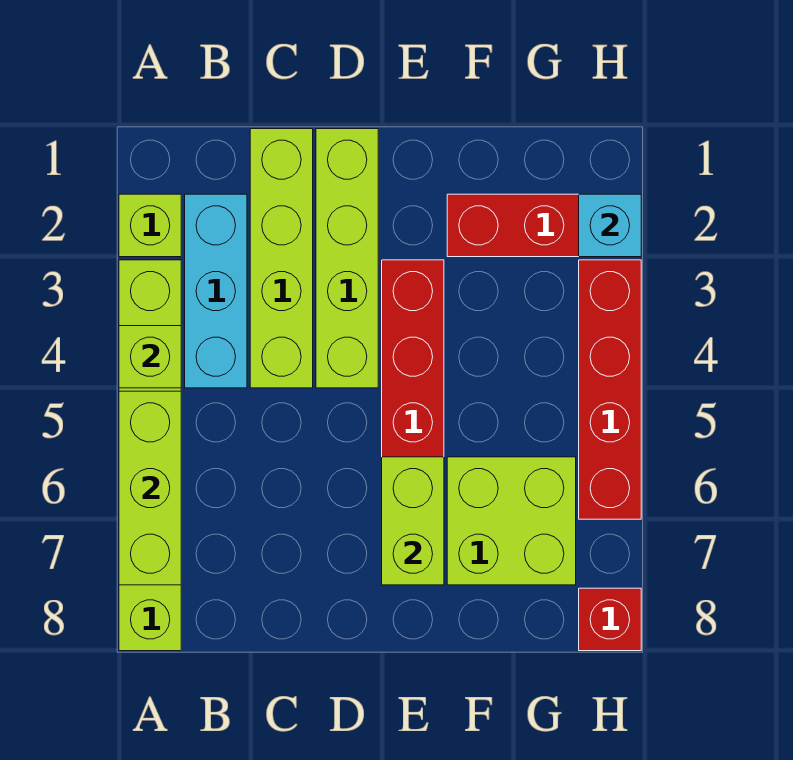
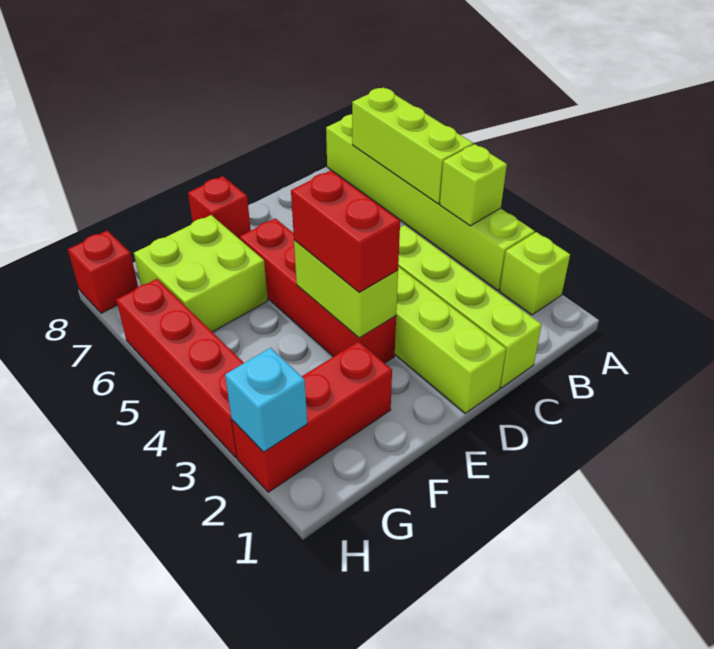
cyan 1x3 brick [185,194,247,388] -> none
none -> red 1x2 brick [291,170,400,292]
lime 1x2 brick [382,457,444,585] -> lime 1x2 brick moved to [294,240,398,338]
none -> red 1x1 brick [188,176,251,239]

